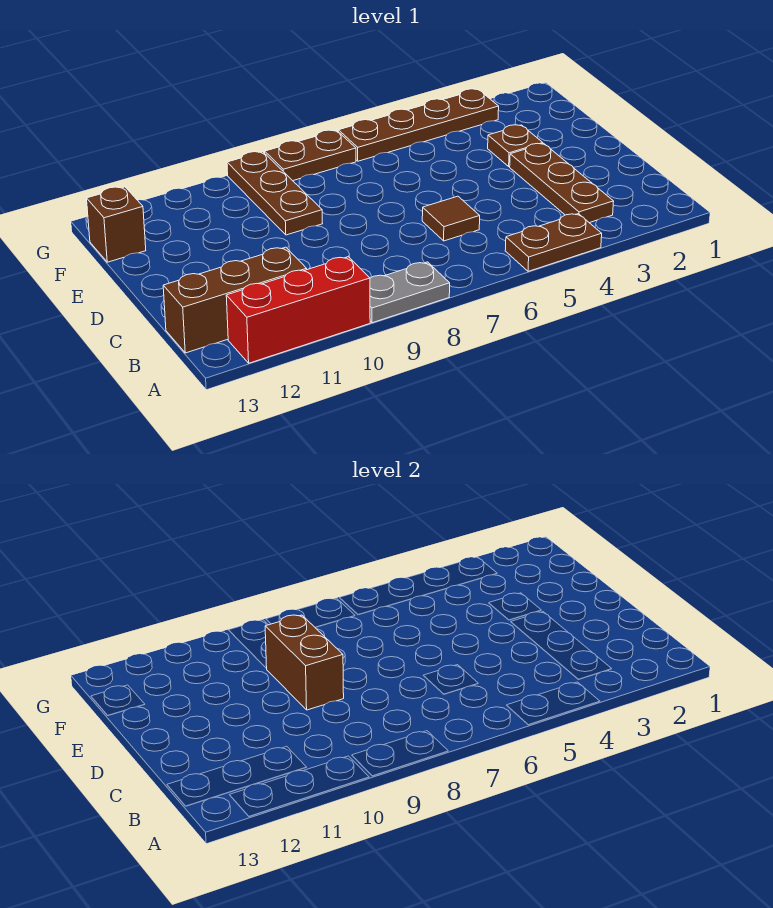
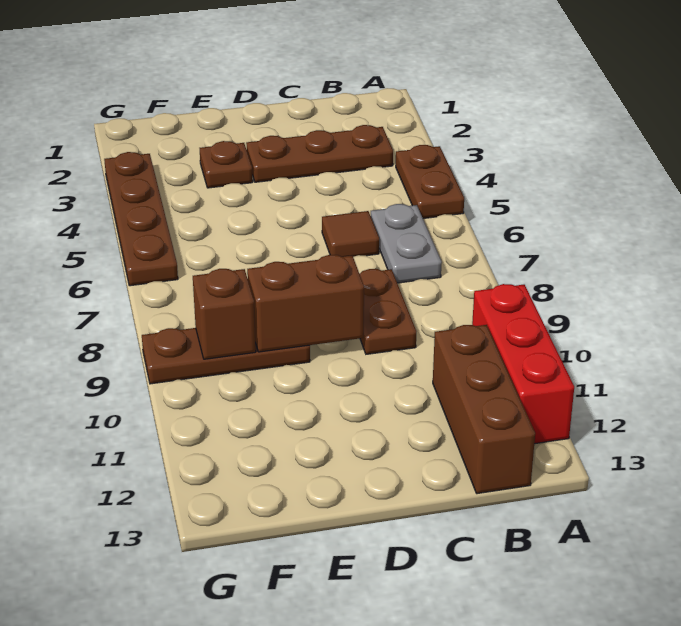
grey 1x2 plate [370,262,450,323] -> grey 1x2 plate moved to [371,204,442,283]
brown 1x1 brick [87,187,146,262] -> brown 1x1 brick moved to [193,269,256,359]
brown 1x2 plate [265,130,356,181] -> brown 1x2 plate moved to [359,269,416,354]

